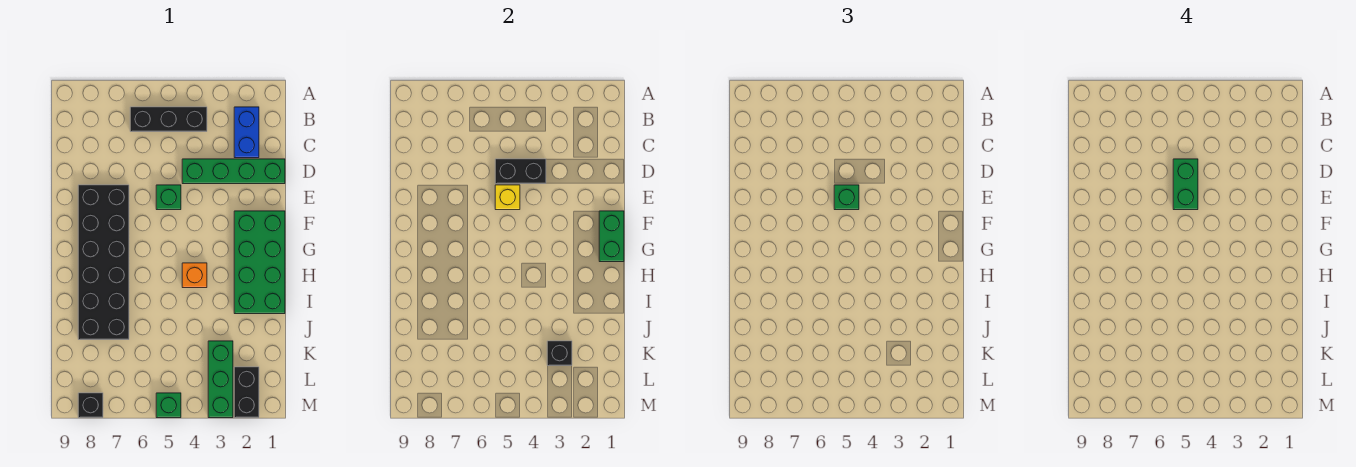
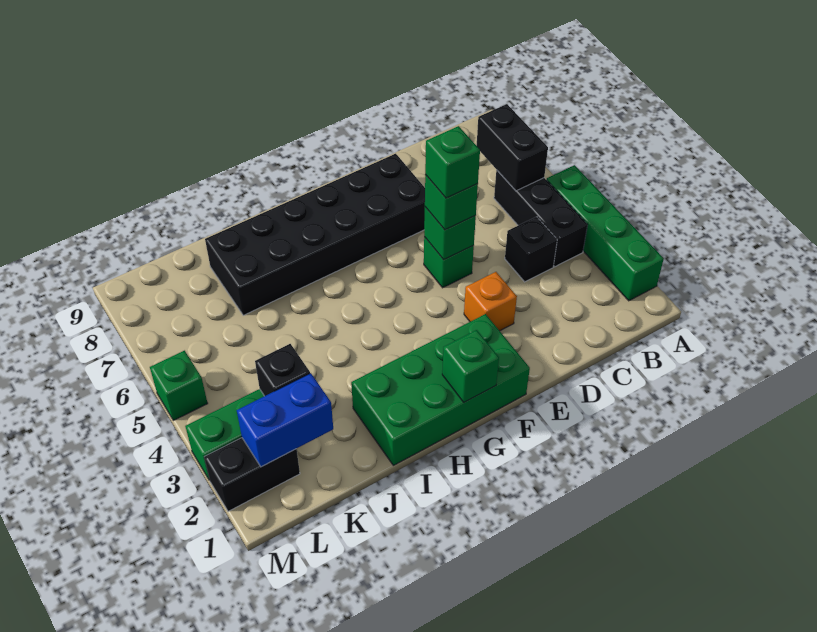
blue 1x2 brick [234,107,259,158] -> blue 1x2 brick moved to [237,373,333,467]
green 1x4 brick [182,159,285,184] -> green 1x4 brick moved to [547,165,664,301]
black 1x2 brick [495,159,546,184] -> black 1x2 brick moved to [477,104,548,191]
green 1x2 brick [1173,159,1198,210] -> green 1x1 brick [425,126,480,198]
yellow 1x1 brick [495,185,520,210] -> green 1x1 brick [424,207,476,260]
green 1x2 brick [599,211,624,262] -> green 1x1 brick [442,330,499,402]
orange 1x1 brick [182,263,207,288] -> orange 1x1 brick moved to [464,272,517,331]
black 1x1 brick [78,393,103,418] -> black 1x1 brick moved to [505,217,557,282]

